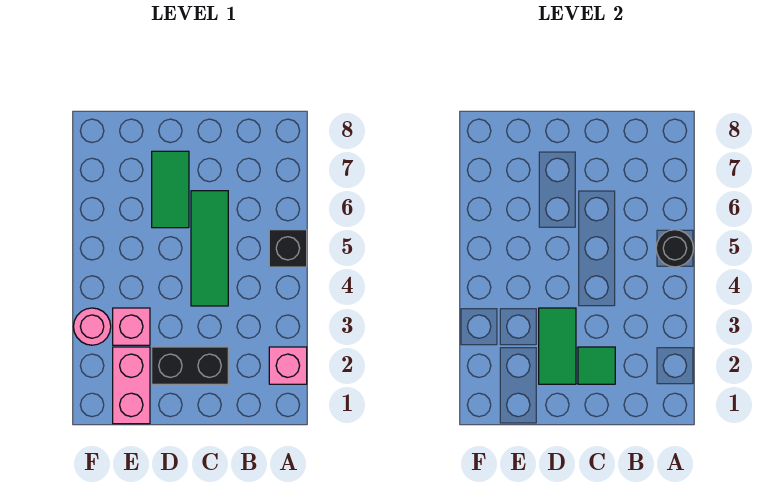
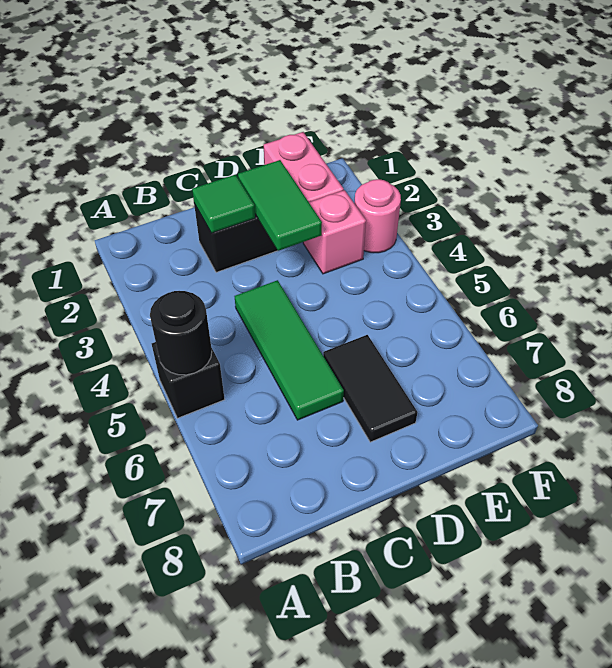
pink 1x1 brick [269,347,307,384] -> none
green 1x2 tile [152,151,189,228] -> black 1x2 tile [323,335,418,442]

